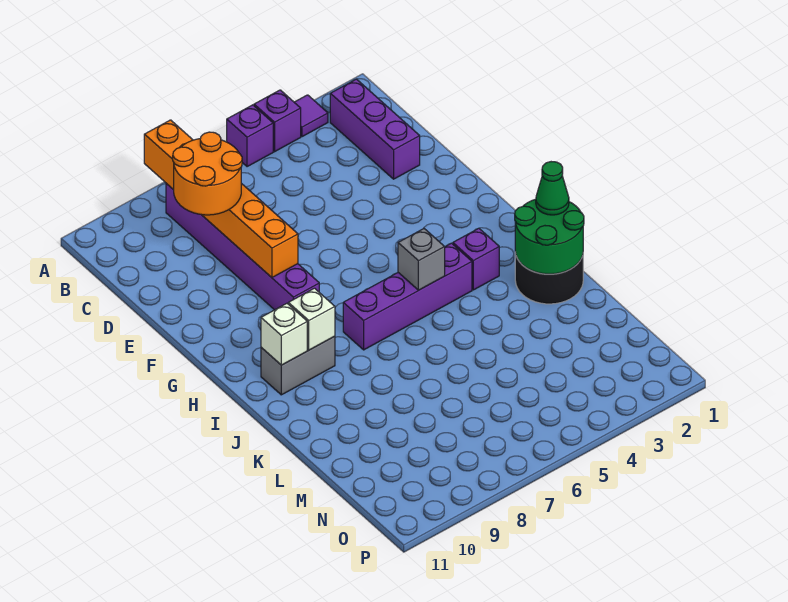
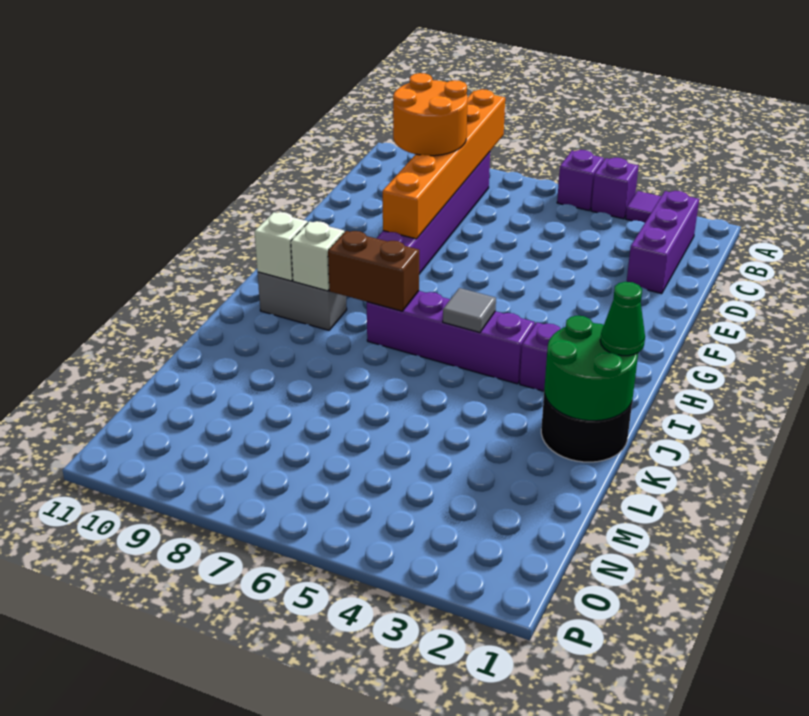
grey 1x1 brick [398,229,445,290] -> grey 1x1 tile [443,288,496,332]
none -> brown 1x2 brick [328,231,419,311]

